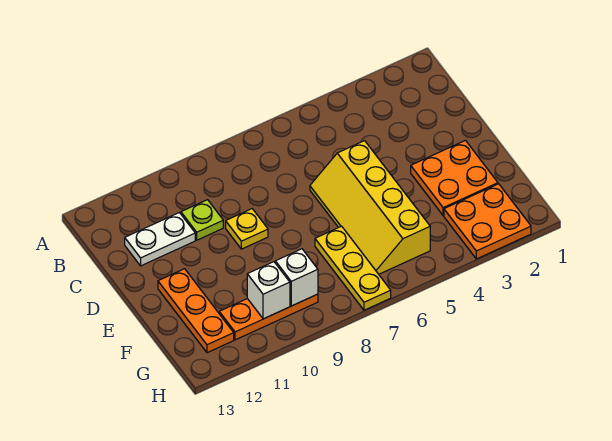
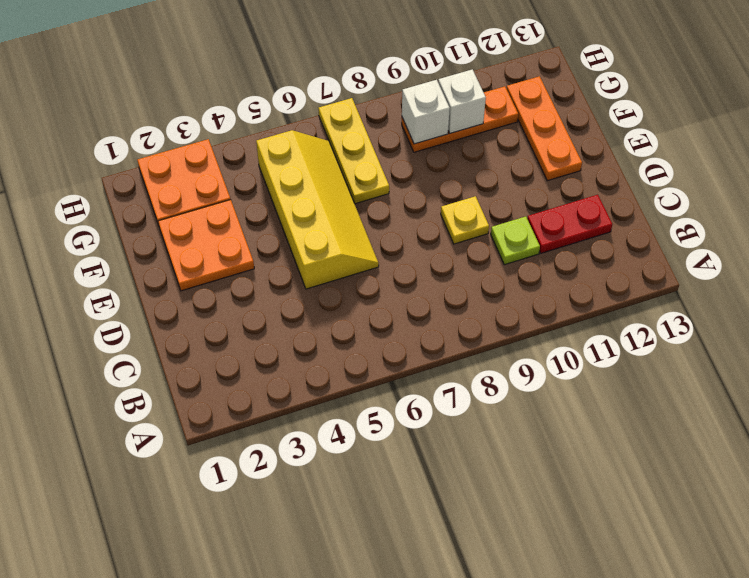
white 1x2 plate [125,213,195,266] -> red 1x2 plate [527,195,612,253]

